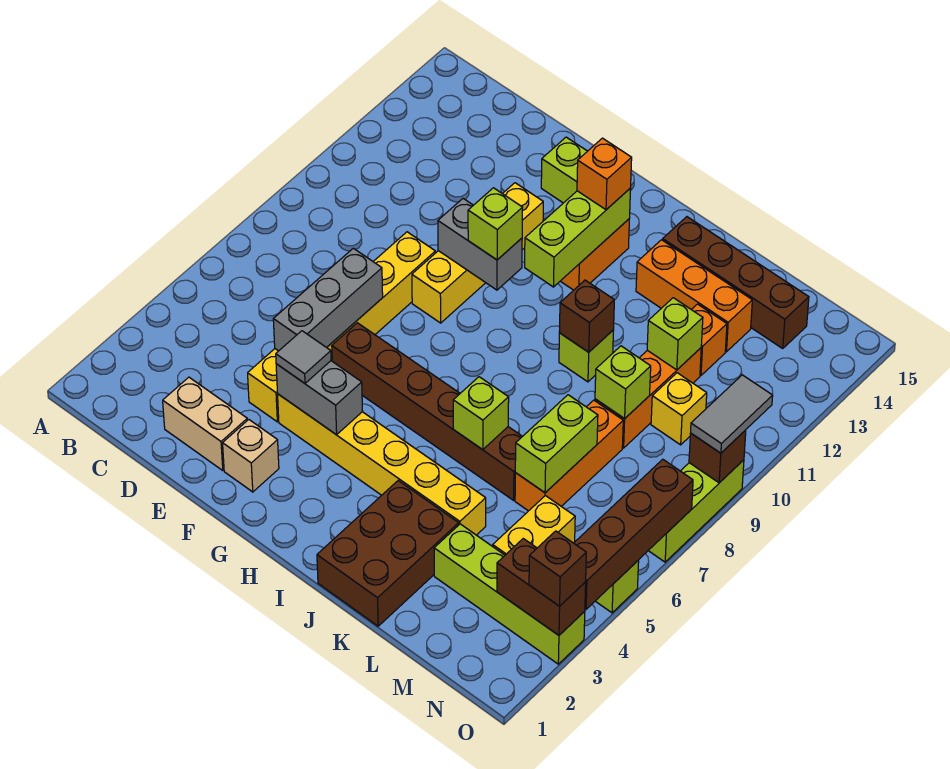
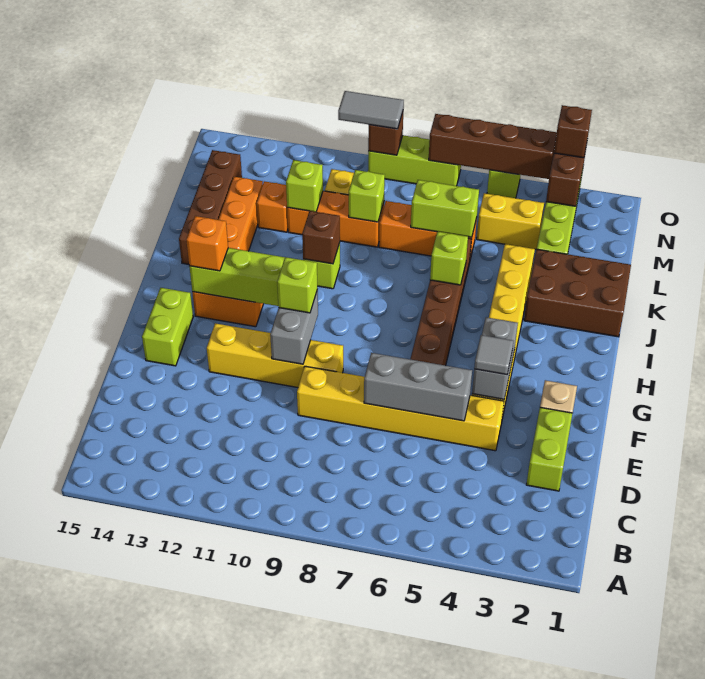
tan 1x2 brick [163,377,247,470] -> lime 1x2 brick [526,407,573,491]

